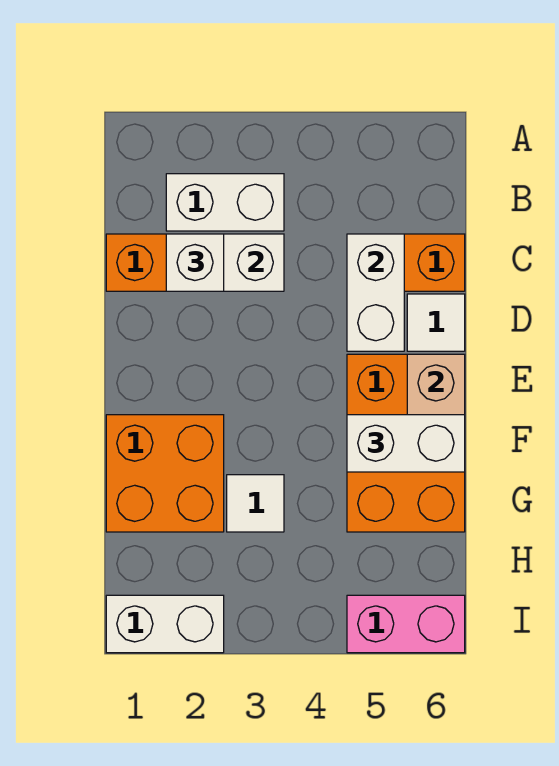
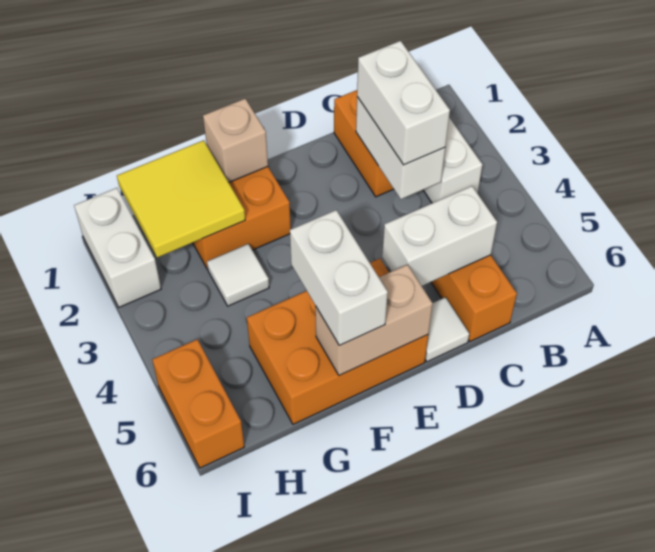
white 1x1 brick [166,234,224,291] -> white 1x2 brick [357,41,450,165]
none -> tan 1x1 brick [203,99,268,182]
none -> yellow 2x2 tile [117,140,245,258]
pink 1x2 brick [347,595,465,653] -> orange 1x2 brick [152,339,244,468]

